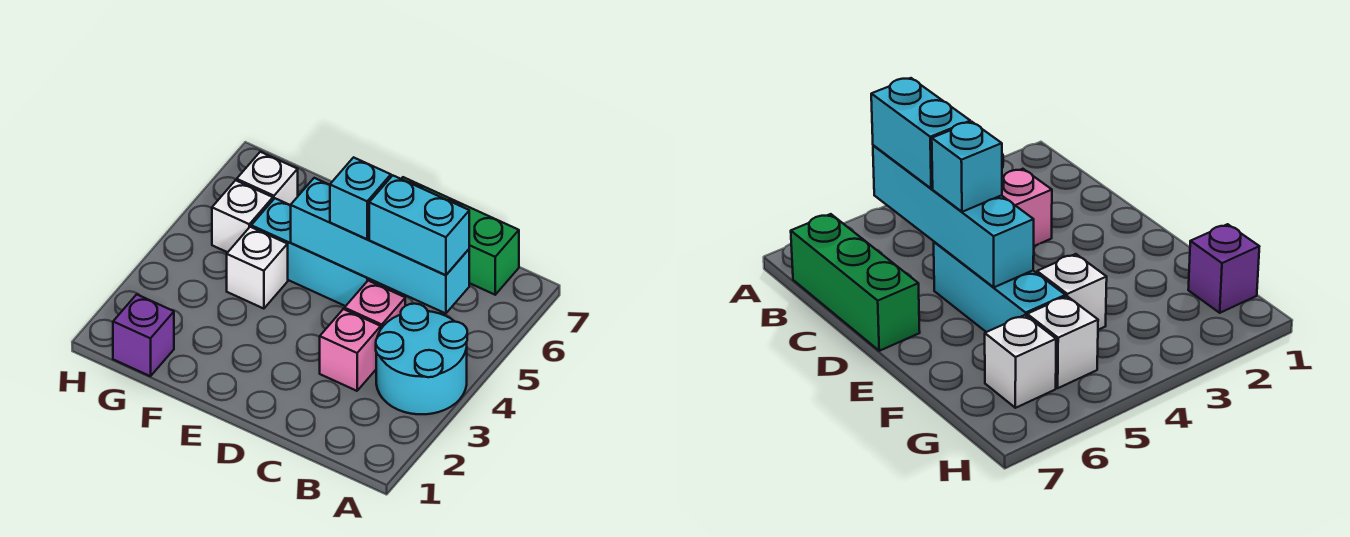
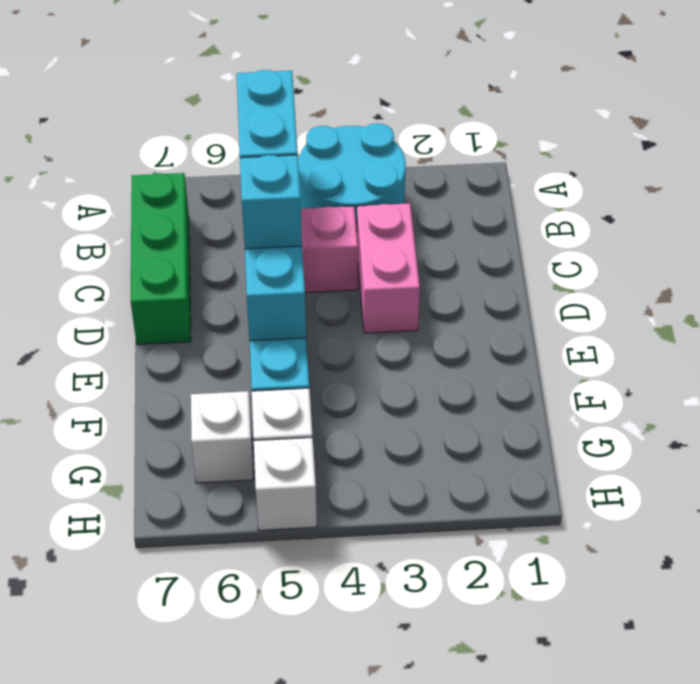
pink 1x1 brick [320,309,381,391] -> pink 1x2 brick [357,203,420,333]
white 1x1 brick [227,227,288,309] -> white 1x1 brick moved to [254,437,317,530]
purple 1x1 brick [113,294,174,376] -> none

